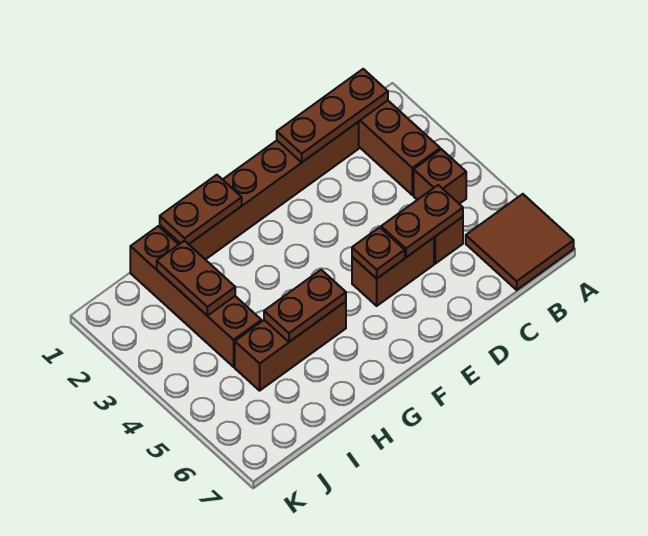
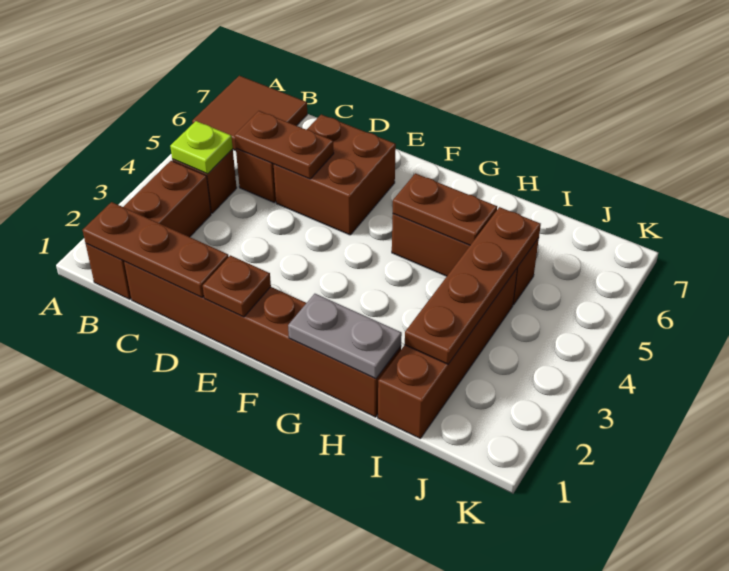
none -> lime 1x1 plate [170,121,233,174]
brown 1x2 brick [352,238,434,306] -> brown 2x2 brick [274,115,396,235]
brown 1x1 plate [352,227,405,279] -> brown 1x1 plate moved to [203,255,271,317]
brown 1x2 plate [160,175,242,244] -> grey 1x2 plate [288,294,402,379]
brown 1x2 plate [157,241,235,316] -> brown 1x4 plate [405,207,541,364]

